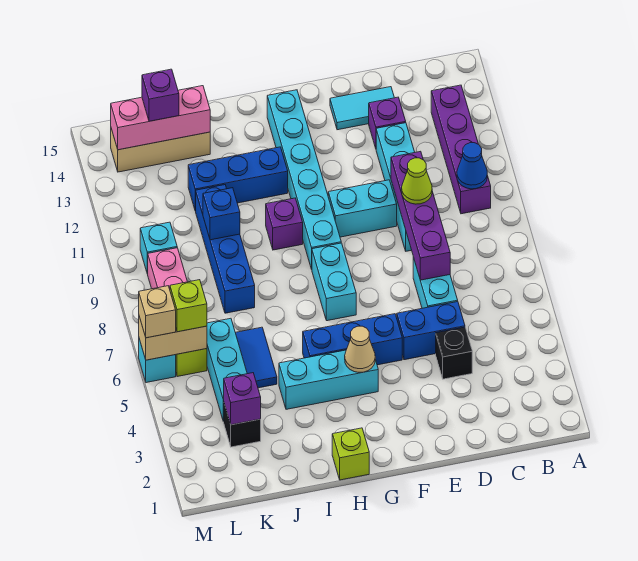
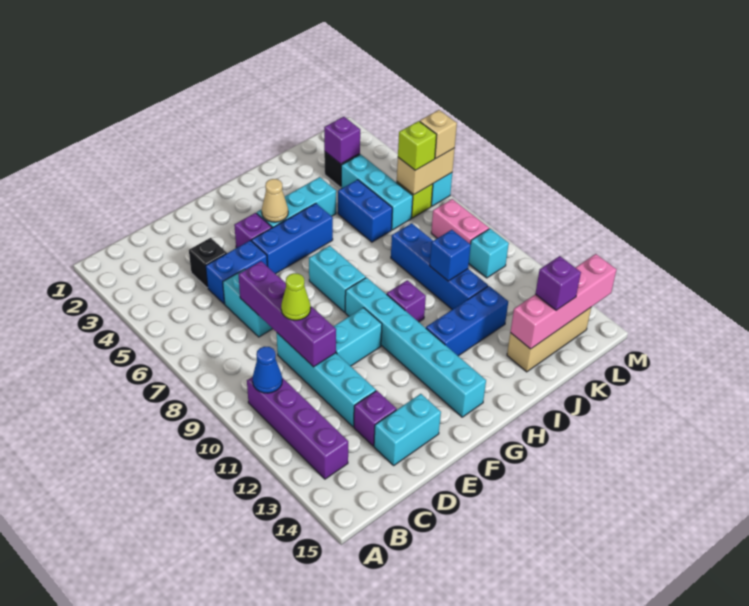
cyan 1x2 tile [330,87,394,130] -> cyan 1x2 brick [374,394,441,465]
none -> purple 1x1 brick [234,213,272,248]
lime 1x1 brick [332,428,369,480] -> none
blue 1x2 tile [235,327,277,388] -> blue 1x2 brick [338,180,392,242]
pink 1x3 brick [111,86,210,150] -> pink 1x4 brick [510,254,617,349]

